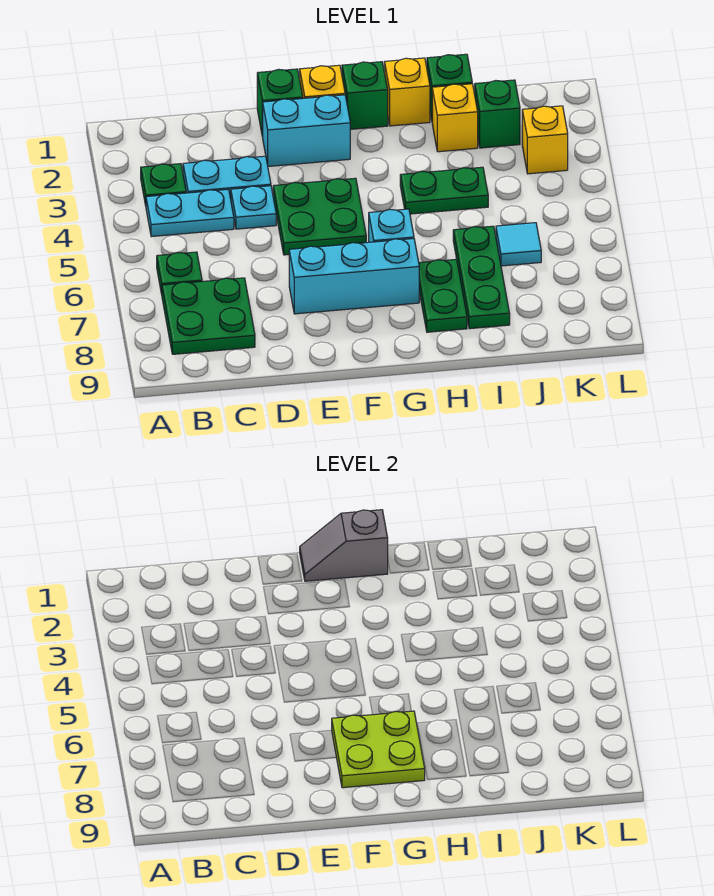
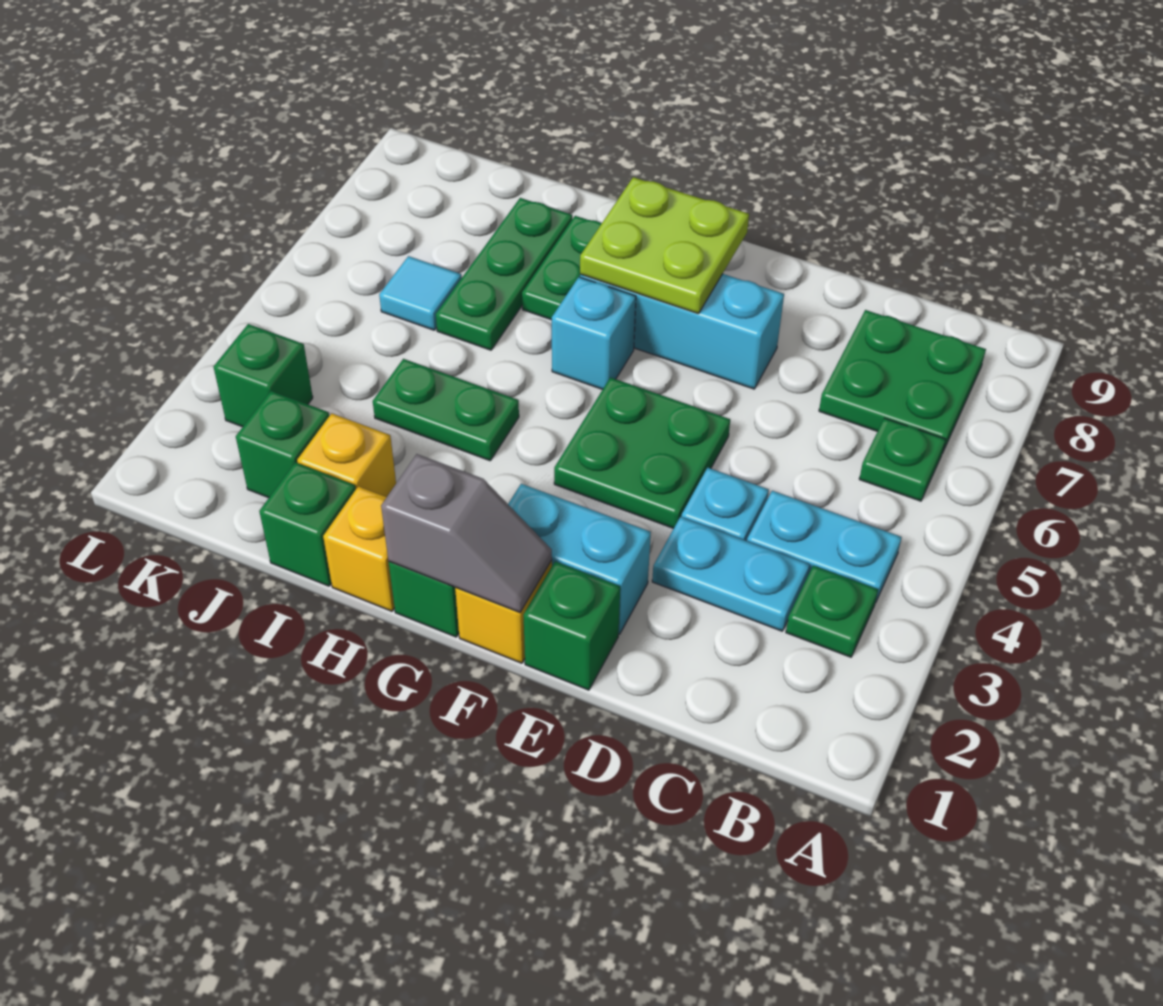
yellow 1x1 brick [522,106,568,174] -> green 1x1 brick [214,324,313,427]

